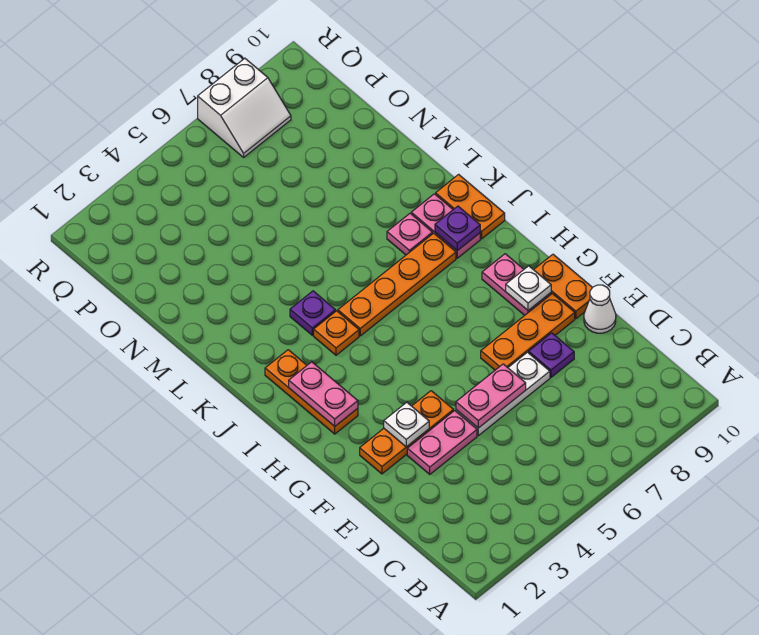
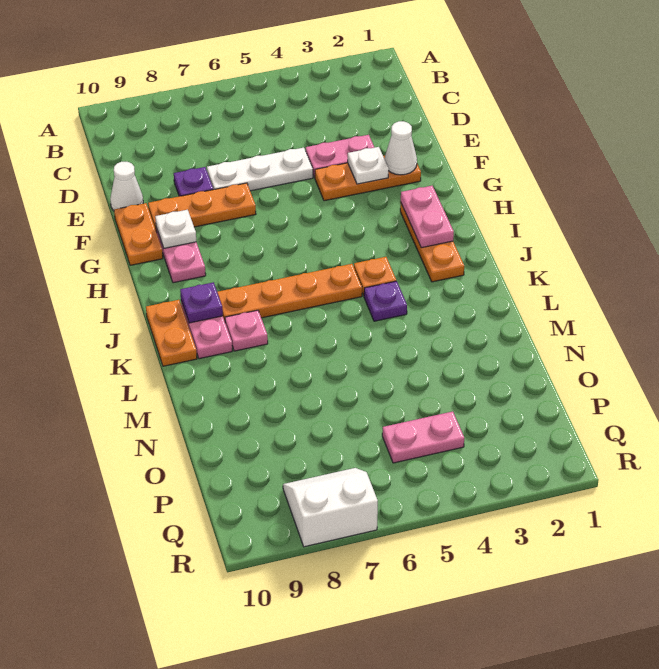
pink 1x2 plate [456,364,526,428] -> pink 1x2 plate moved to [382,411,464,463]
none -> white 1x1 cone [384,121,417,175]

